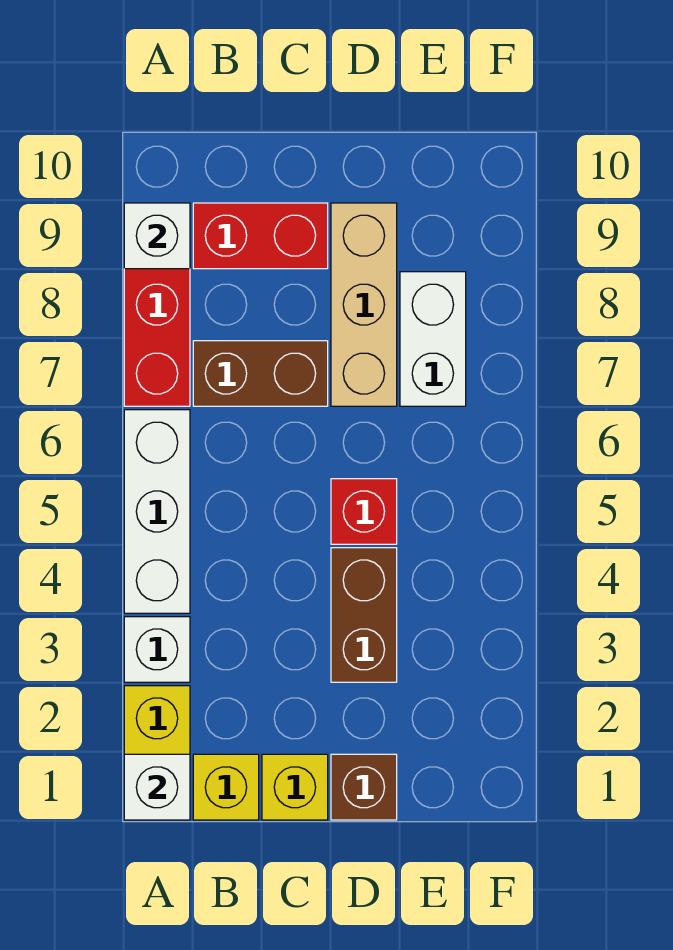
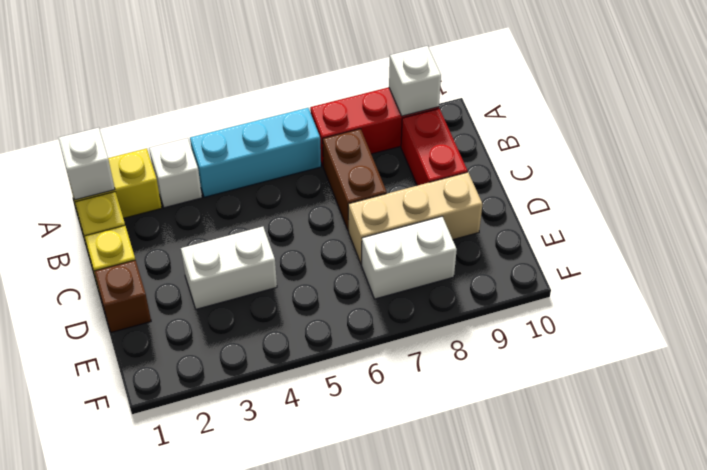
white 1x3 brick [124,410,190,613] -> cyan 1x3 brick [190,108,321,197]
brown 1x2 brick [331,548,397,682] -> white 1x2 brick [181,227,277,309]
red 1x1 brick [331,479,397,544] -> none

